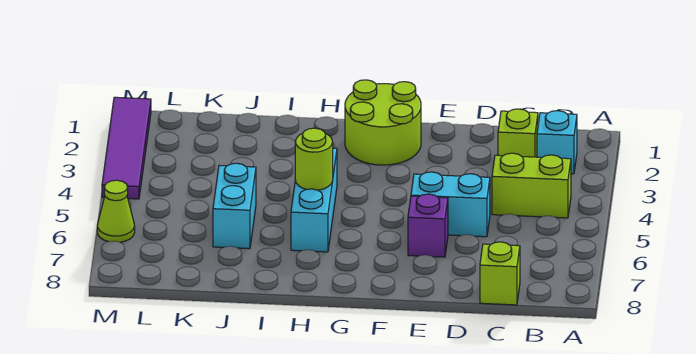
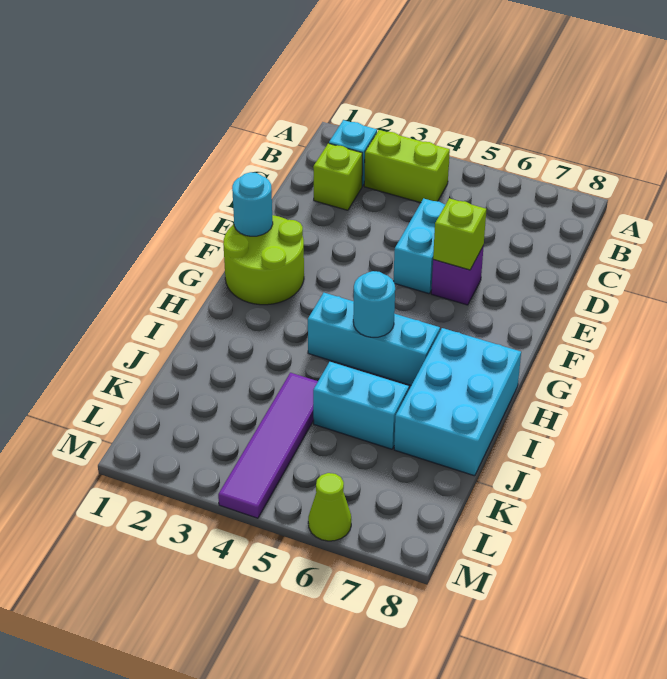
lime 1x2 brick [492,153,571,218] -> lime 1x2 brick turned to [364,130,450,203]
lime 1x1 brick [480,242,520,305] -> lime 1x1 brick moved to [433,198,486,270]
none -> cyan 1x1 round brick [232,172,273,236]
lime 1x1 round brick [295,128,333,190] -> cyan 1x1 round brick [353,271,395,337]
none -> cyan 2x3 brick [394,328,521,476]
purple 1x4 tile [102,97,151,199] -> purple 1x4 tile turned to [218,373,318,518]

